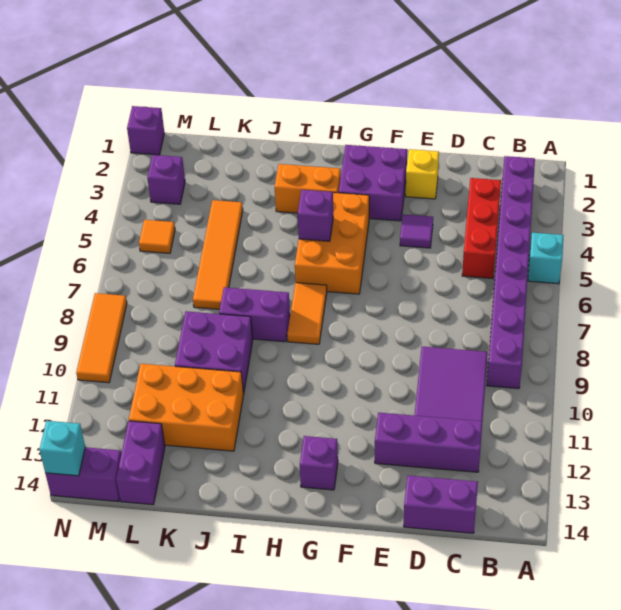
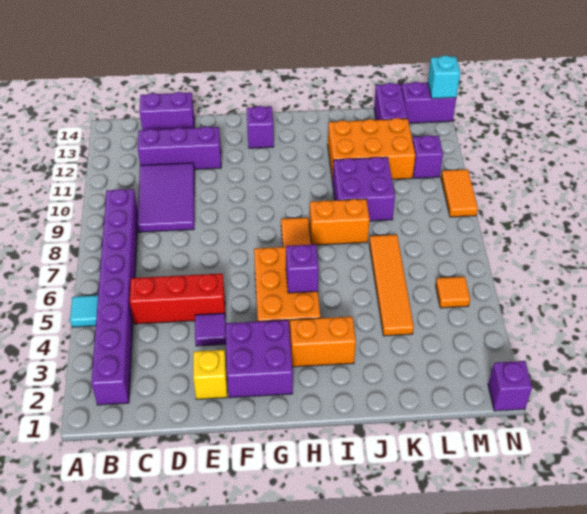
cyan 1x1 brick [528,233,563,284] -> cyan 1x1 tile [70,295,98,327]
red 1x3 brick [462,178,501,279] -> red 1x3 brick turned to [130,274,225,324]
purple 1x2 brick [219,287,290,342] -> orange 1x2 brick [309,199,370,245]
purple 1x1 brick [147,155,185,204] -> purple 1x1 brick moved to [413,135,443,178]
orange 1x3 tile [76,293,127,383] -> orange 1x2 tile [441,169,478,217]

